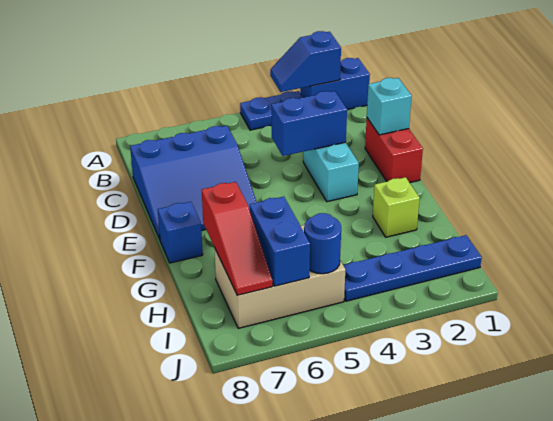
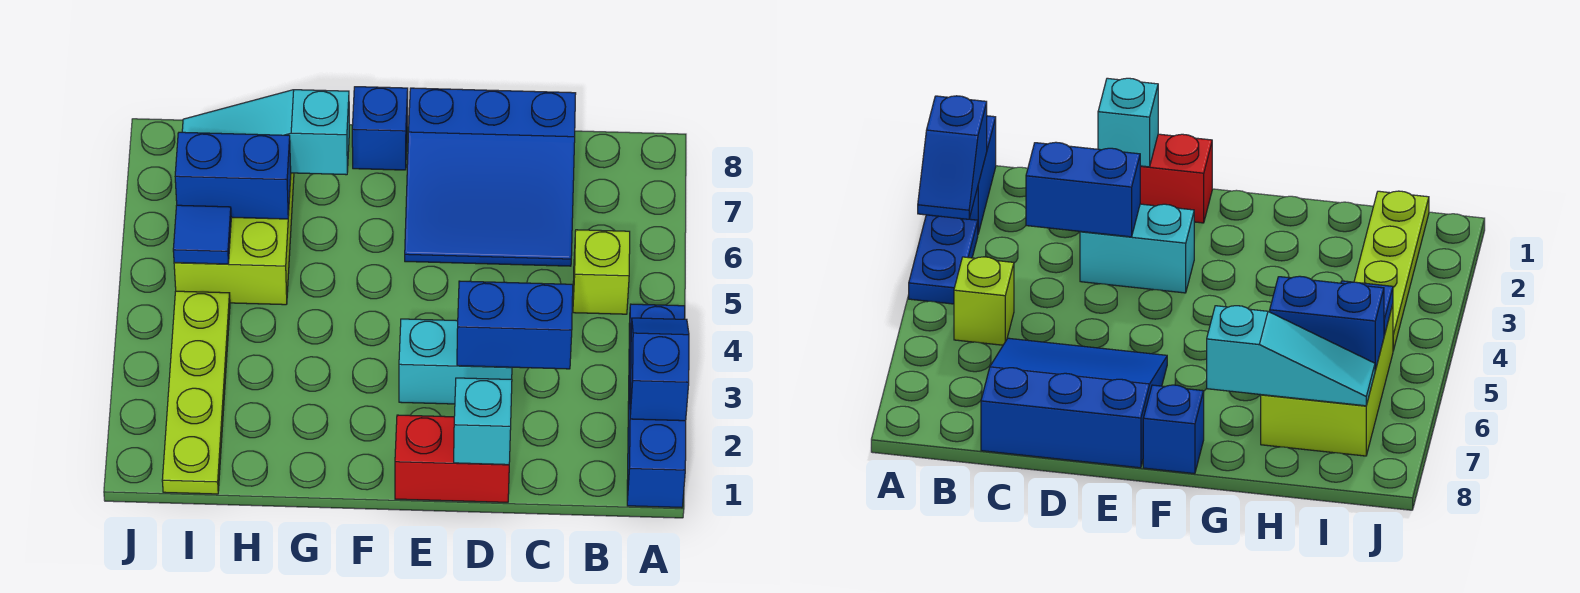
blue 3x3 slope [130,125,257,239] -> blue 3x3 slope turned to [405,88,576,266]
blue 1x2 brick [271,91,347,156] -> blue 1x2 brick turned to [457,281,573,369]
lime 1x1 brick [373,177,420,237] -> lime 1x1 brick moved to [573,230,630,314]
red 1x3 slope [202,182,273,295] -> cyan 1x3 slope [182,90,349,175]
tan 2x3 brick [214,225,345,328] -> lime 2x3 brick [174,173,294,305]
blue 1x4 plate [343,235,482,301] -> lime 1x4 plate [162,291,230,494]
blue 1x1 round brick [304,213,341,274] -> blue 1x1 tile [173,205,231,264]

